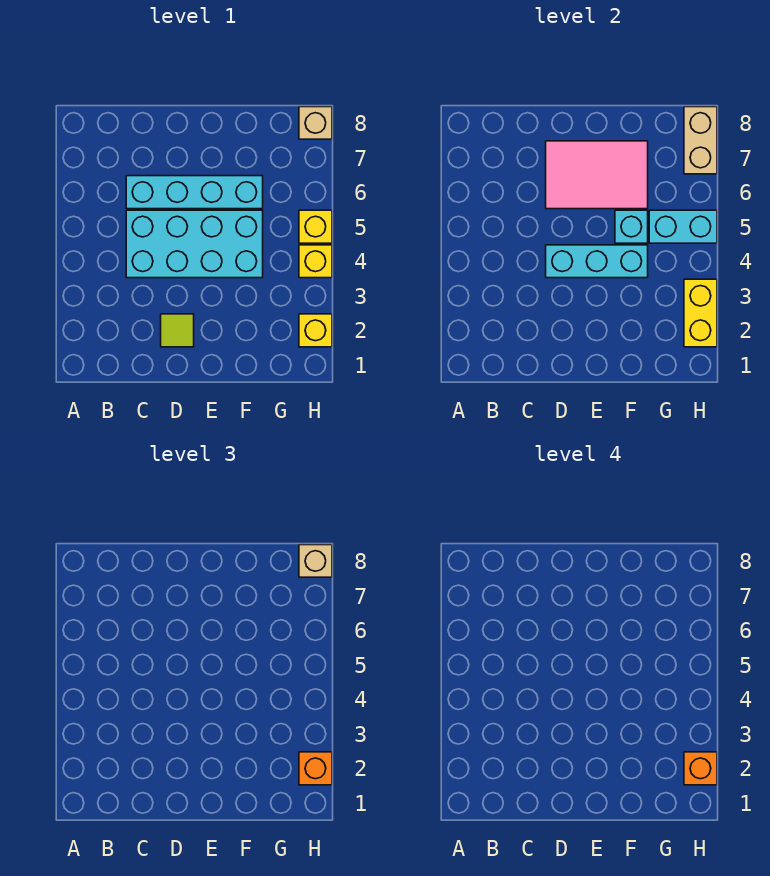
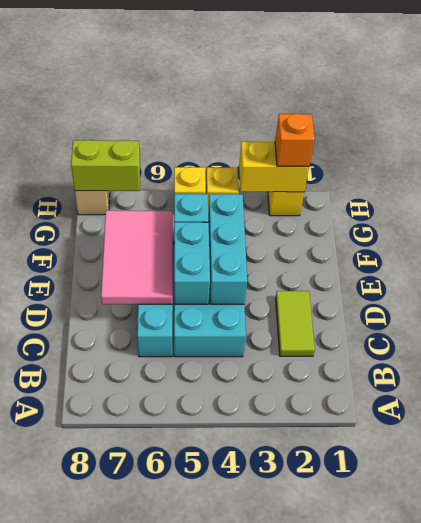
lime 1x1 tile [161,314,194,347] -> lime 1x2 tile [276,291,315,356]
cyan 1x2 brick [649,210,717,243] -> cyan 1x2 brick moved to [174,222,210,304]
orange 1x1 brick [684,752,717,785] -> none
tan 1x2 brick [684,107,717,174] -> lime 1x2 brick [71,140,140,191]
tan 1x1 brick [299,545,332,577] -> none

